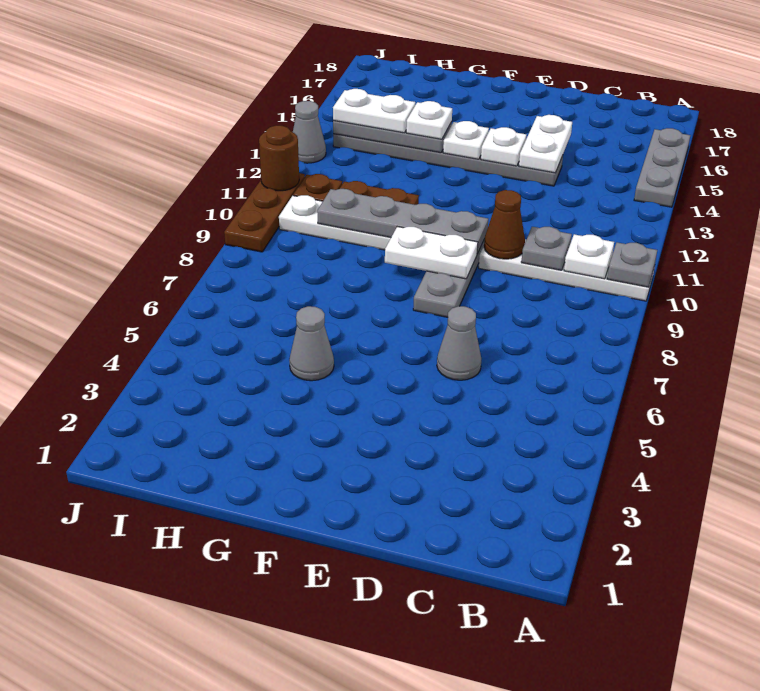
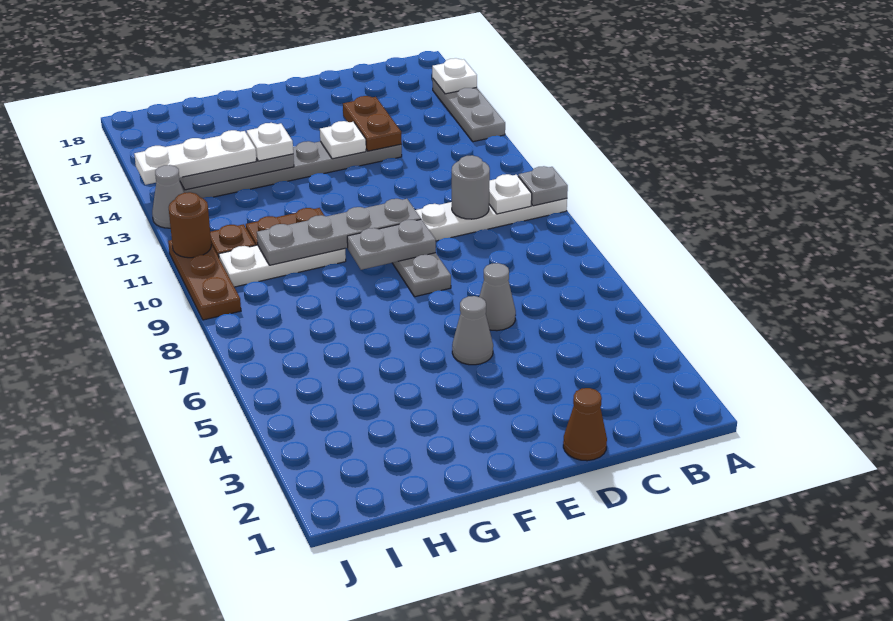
grey 1x1 plate [521,227,572,270] -> grey 1x1 round brick [452,155,490,219]
brown 1x1 cone [484,190,525,259] -> brown 1x1 cone moved to [563,388,607,461]
white 1x2 plate [519,115,572,173] -> brown 1x2 plate [343,96,402,151]
white 1x2 plate [385,227,478,279] -> grey 1x2 plate [347,219,436,270]
white 1x1 plate [443,121,489,159] -> white 1x1 plate moved to [432,58,477,94]
grey 1x1 cone [289,306,334,381] -> grey 1x1 cone moved to [452,296,493,365]
white 1x2 plate [333,89,415,133] -> white 1x3 plate [134,130,256,185]

